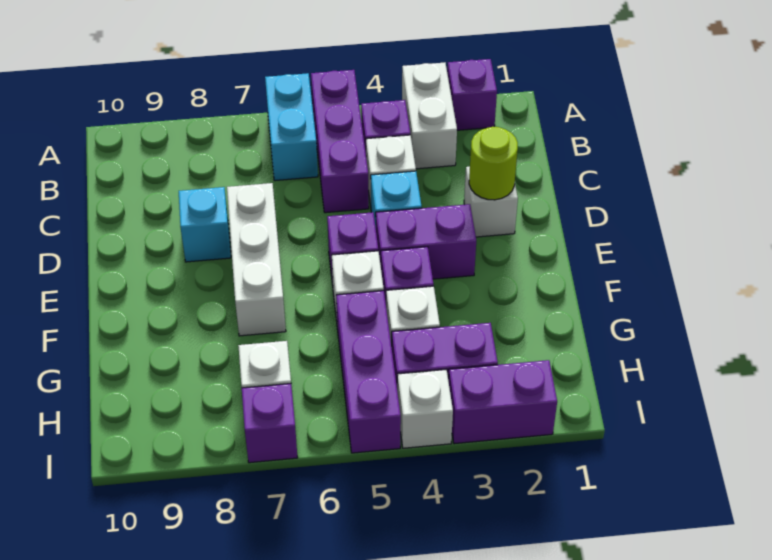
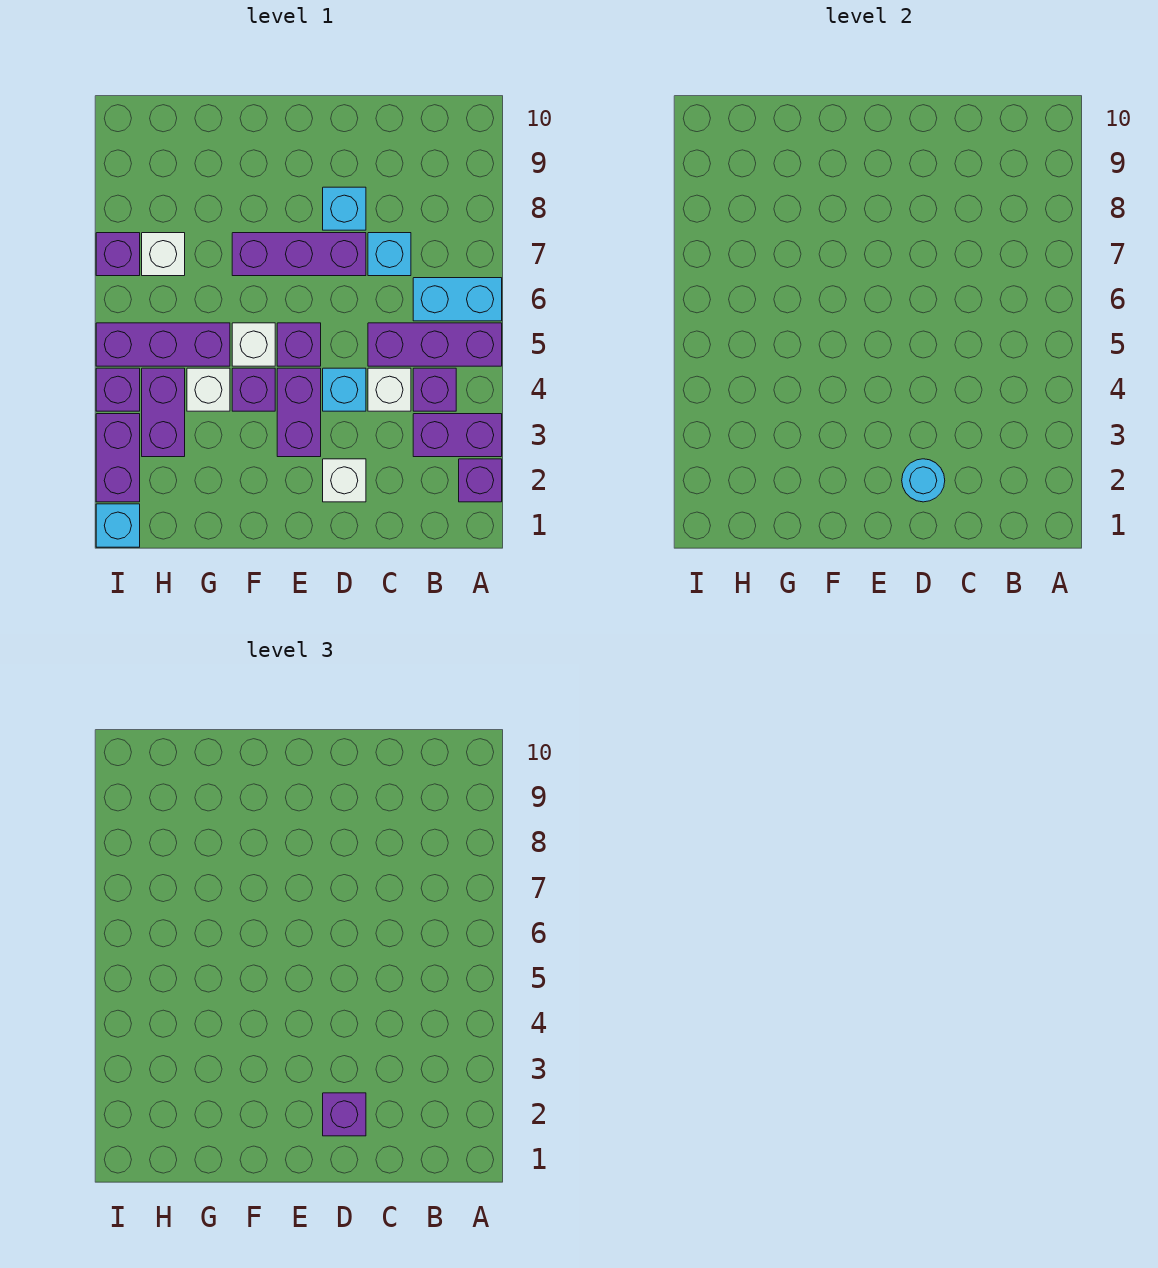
white 1x2 brick [402,63,457,169] -> purple 1x2 brick [413,414,502,457]
none -> cyan 1x1 brick [368,233,411,276]
lime 1x1 round brick [469,127,518,200] -> cyan 1x1 round brick [902,459,945,502]
none -> purple 1x1 brick [323,1093,366,1136]
white 1x3 brick [227,183,286,336] -> purple 1x3 brick [232,233,366,276]
none -> cyan 1x1 brick [96,504,140,547]
white 1x1 brick [397,370,453,448] -> purple 1x1 brick [96,368,140,411]

